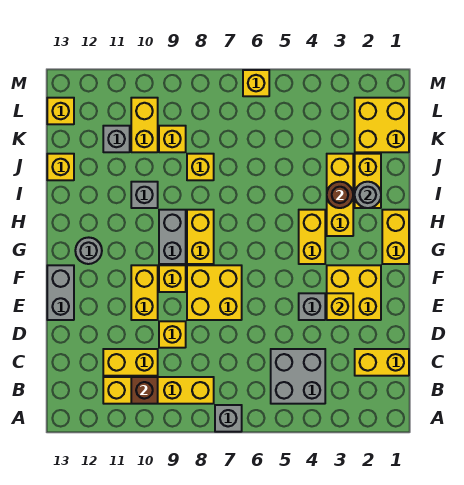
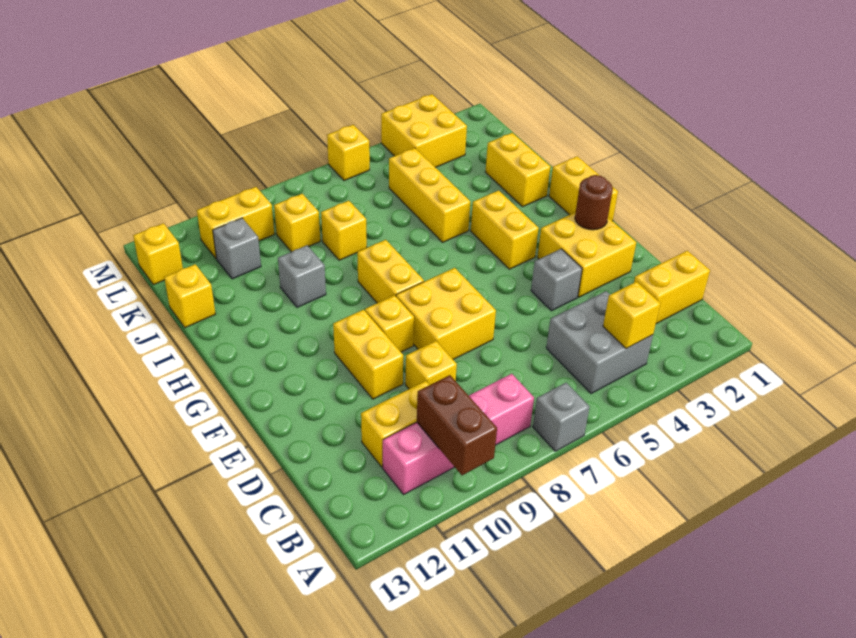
yellow 1x4 brick [103,377,214,404] -> pink 1x4 brick [383,374,534,494]
brown 1x1 brick [131,377,158,404] -> brown 1x2 brick [417,375,497,475]
yellow 1x1 brick [327,293,353,320] -> yellow 1x1 brick moved to [603,282,660,349]
grey 1x2 brick [47,265,74,320] -> none
grey 1x2 brick [159,210,186,264] -> none
grey 1x1 round brick [75,237,102,264] -> none
yellow 1x3 brick [327,154,353,236] -> yellow 1x3 brick moved to [389,148,470,242]
grey 1x1 round brick [355,182,381,208] -> none
brown 1x1 round brick [327,182,353,208] -> brown 1x1 round brick moved to [575,175,613,230]
yellow 2x2 brick [355,98,409,152] -> yellow 2x2 brick moved to [381,94,467,167]
yellow 1x2 brick [131,98,158,152] -> yellow 1x2 brick turned to [197,187,274,258]

